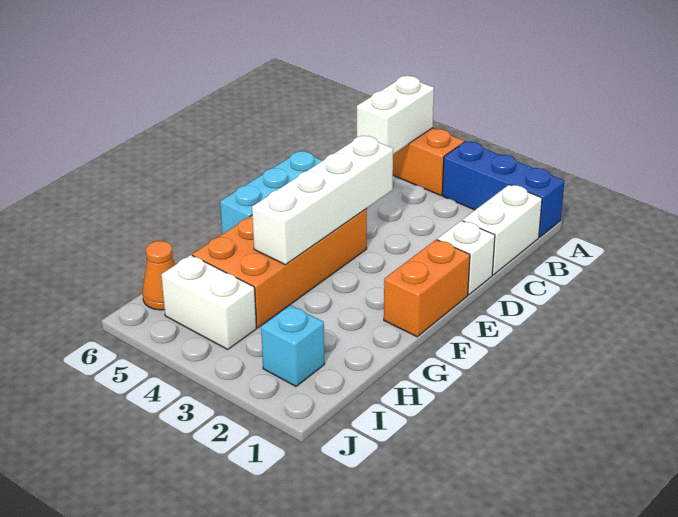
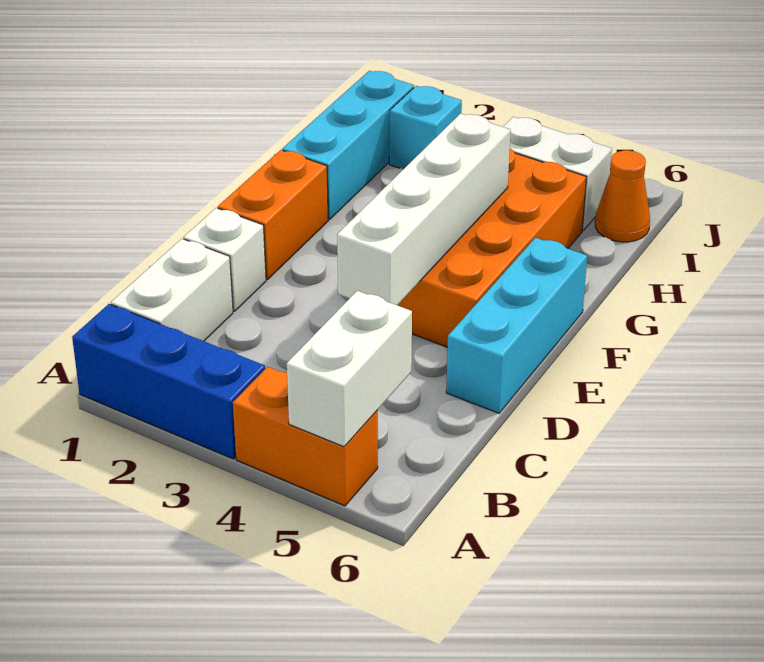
none -> cyan 1x3 brick [282,71,414,220]

